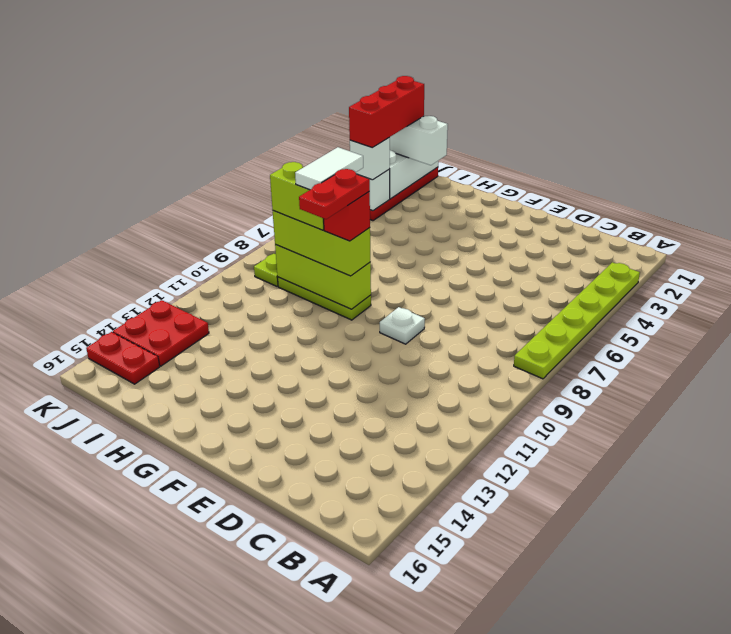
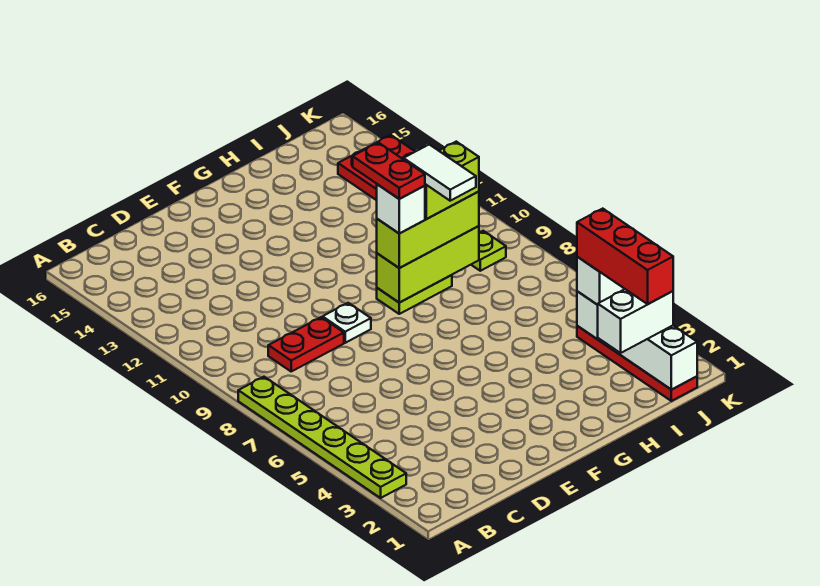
lime 1x3 plate [278,277,371,320] -> lime 1x2 plate [377,275,452,314]
red 1x1 brick [324,192,370,241] -> white 1x1 brick [377,184,425,234]
red 1x2 plate [86,332,160,384] -> red 1x2 plate moved to [268,317,344,371]

